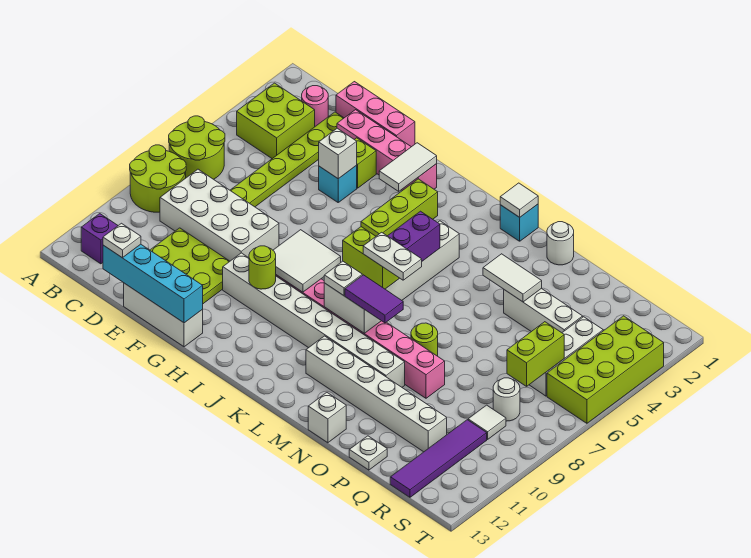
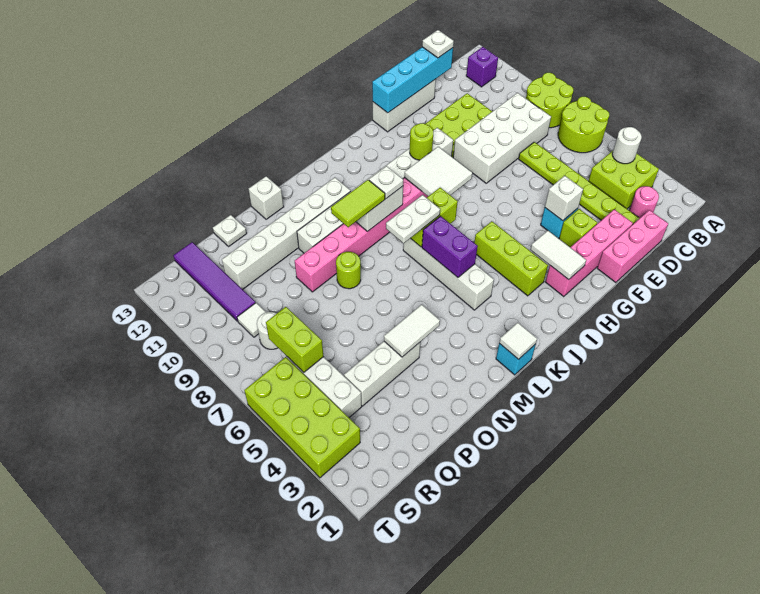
purple 1x2 tile [345,275,403,323] -> lime 1x2 tile [331,180,385,227]
white 1x1 round brick [547,222,574,265] -> white 1x1 round brick moved to [612,127,642,164]

